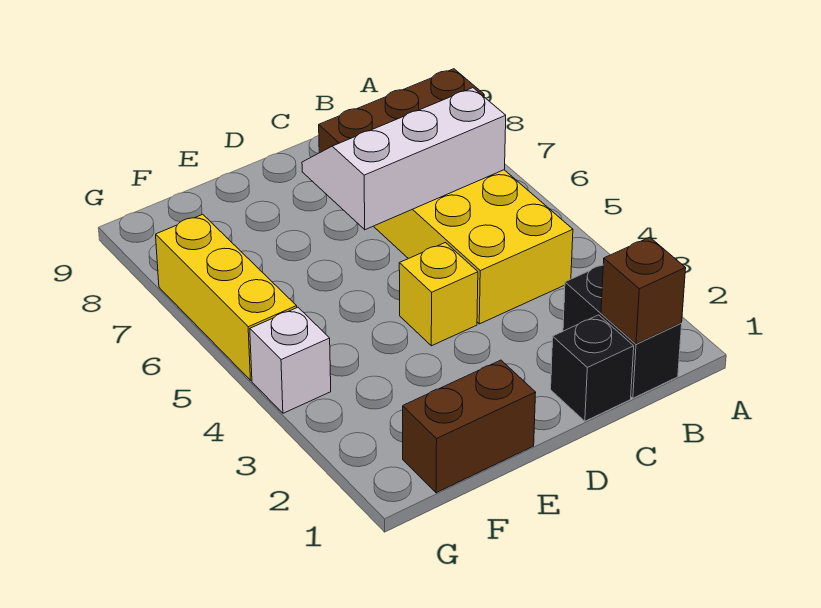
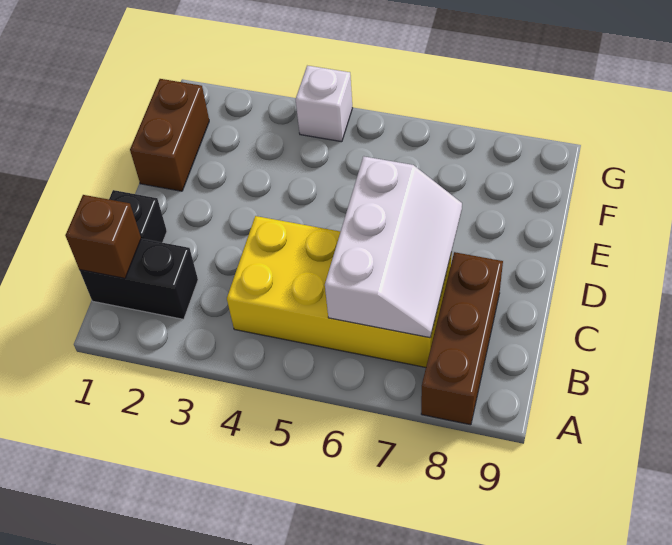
yellow 1x1 brick [399,243,478,346] -> none
yellow 1x3 brick [156,214,297,380] -> none

